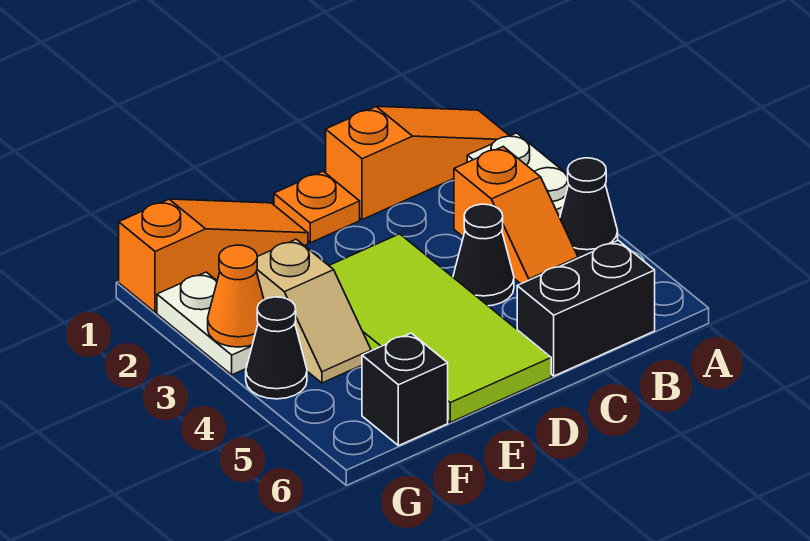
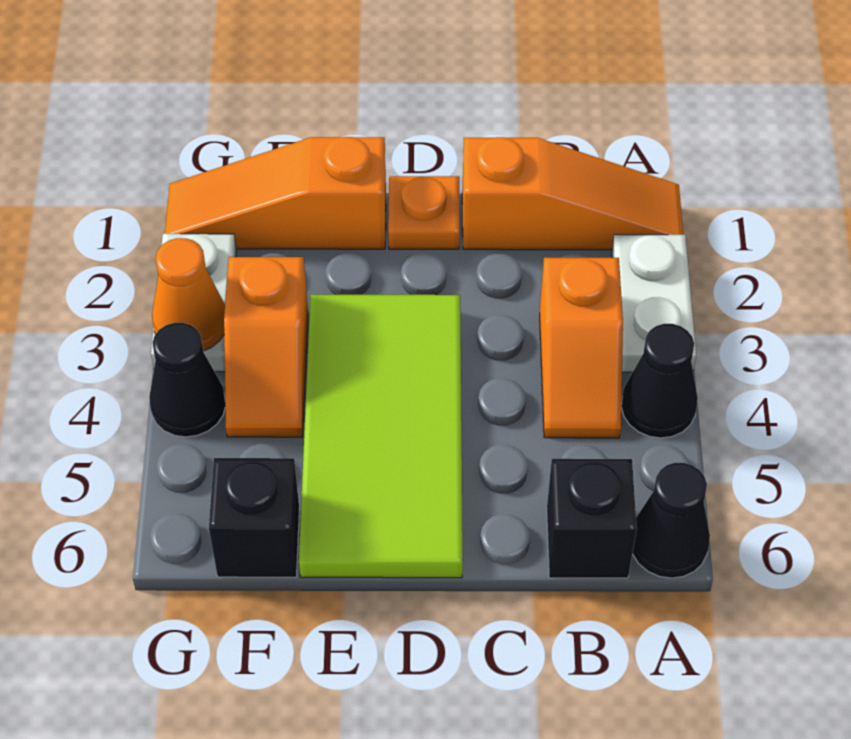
black 1x2 brick [517,241,655,376] -> black 1x1 brick [547,459,637,578]
black 1x1 cone [453,204,514,306] -> black 1x1 cone moved to [632,463,710,578]
orange 1x3 slope [119,199,308,312] -> orange 1x3 slope turned to [165,137,386,249]
tan 1x2 slope [257,239,371,383] -> orange 1x2 slope [224,257,308,437]

